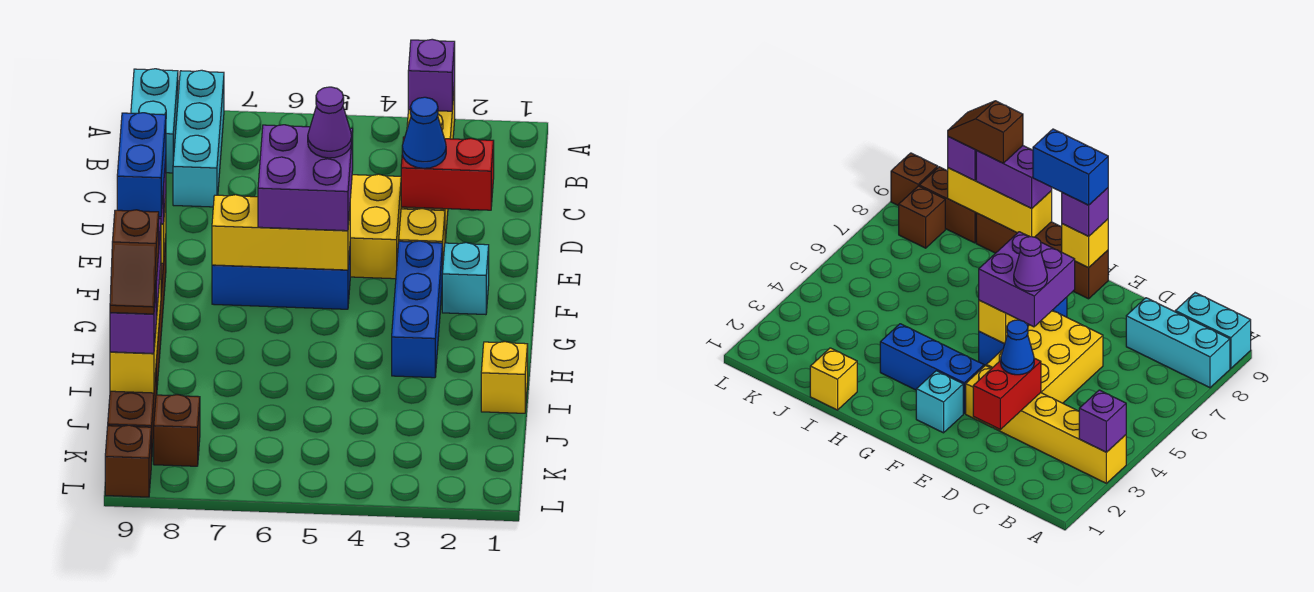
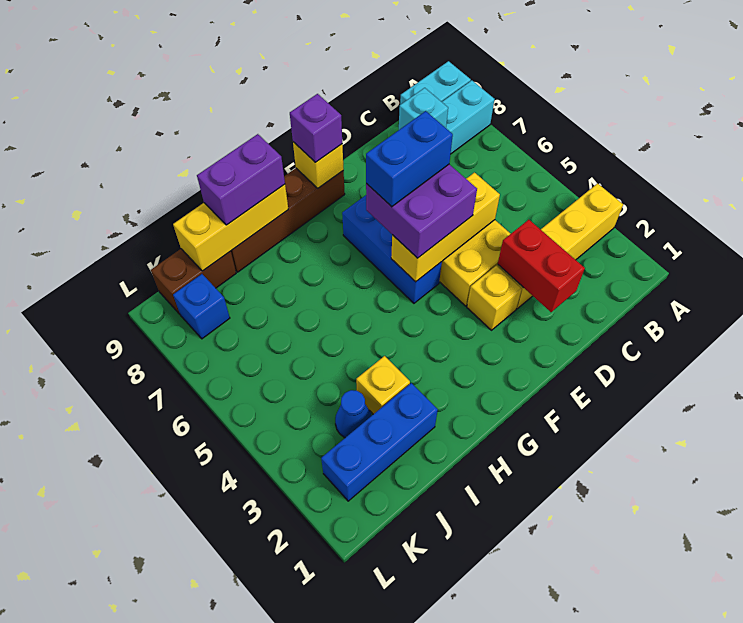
purple 1x1 brick [408,39,455,111] -> none
blue 1x1 cone [402,97,446,168] -> blue 1x1 cone moved to [335,390,372,438]
purple 1x1 cone [308,87,352,158] -> none
cyan 1x1 brick [442,243,489,315] -> cyan 1x1 brick moved to [399,88,448,130]
blue 1x3 brick [392,241,443,378] -> blue 1x3 brick moved to [321,383,438,501]
yellow 1x3 brick [212,195,350,270] -> yellow 1x3 brick turned to [391,173,500,282]
blue 1x2 brick [117,113,166,217] -> blue 1x2 brick moved to [366,111,453,207]
yellow 1x1 brick [481,342,528,413] -> yellow 1x1 brick moved to [356,356,410,414]
brown 1x2 slope [110,210,159,314] -> none
purple 1x1 brick [110,294,156,354] -> none
brown 1x1 brick [154,395,200,466] -> blue 1x1 brick [173,274,230,339]
brown 1x1 brick [105,425,151,497] -> none

